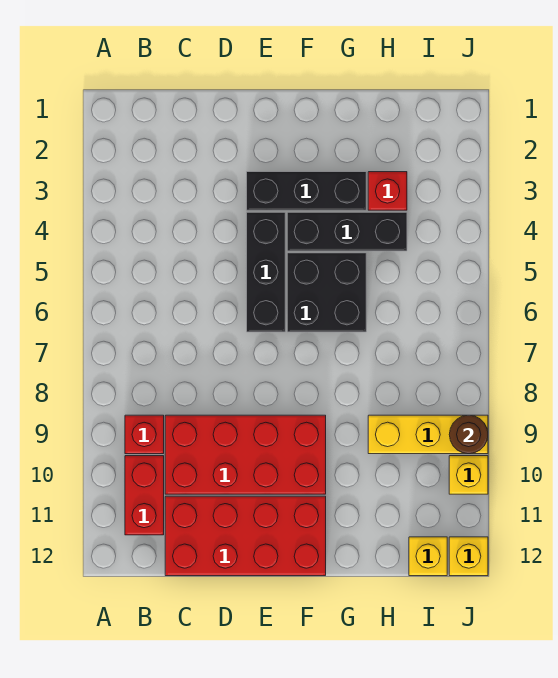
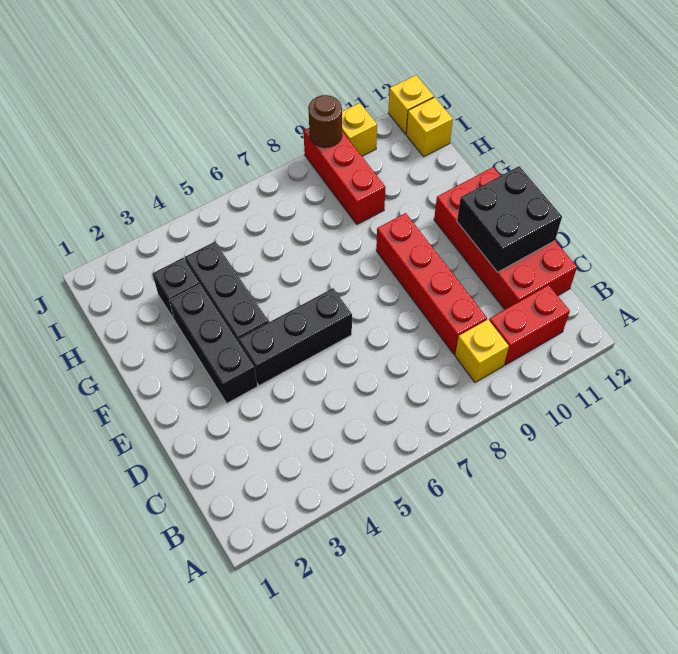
red 1x1 brick [125,415,164,454] -> yellow 1x1 brick [455,319,509,383]
red 2x4 brick [165,415,326,494] -> red 1x4 brick [376,213,487,355]
black 2x2 brick [287,253,366,332] -> black 2x2 brick moved to [457,166,562,272]
red 1x1 brick [368,172,407,210] -> black 1x1 brick [152,258,200,319]
yellow 1x3 brick [368,415,488,454] -> red 1x3 brick [303,128,386,224]

